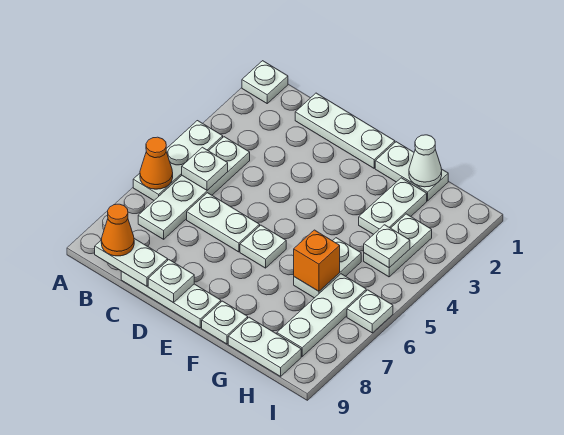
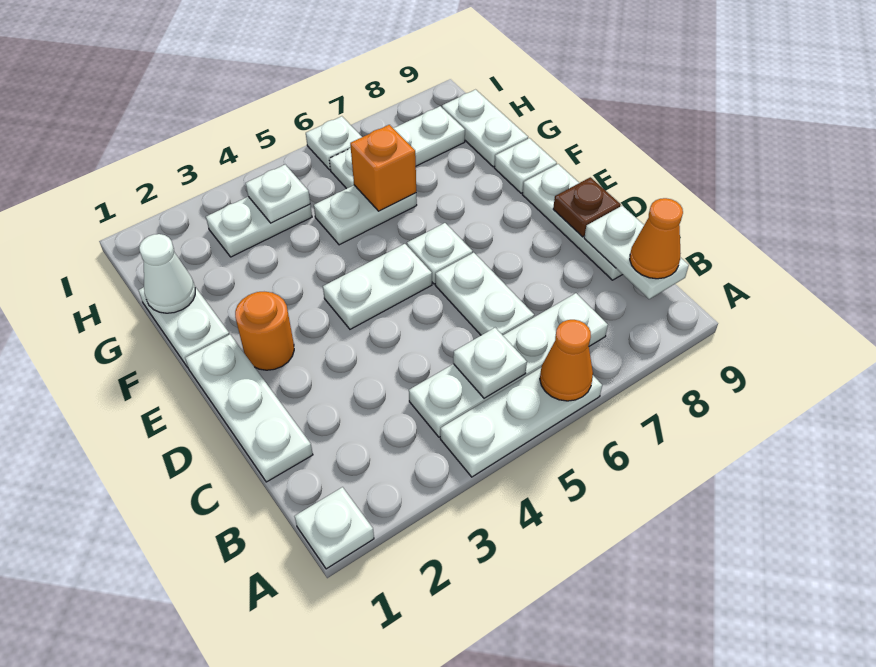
white 1x1 plate [148,260,194,303] -> brown 1x1 plate [553,177,621,237]
none -> orange 1x1 round brick [235,292,294,370]
white 1x2 plate [359,178,427,234] -> white 1x2 plate moved to [323,244,432,329]

